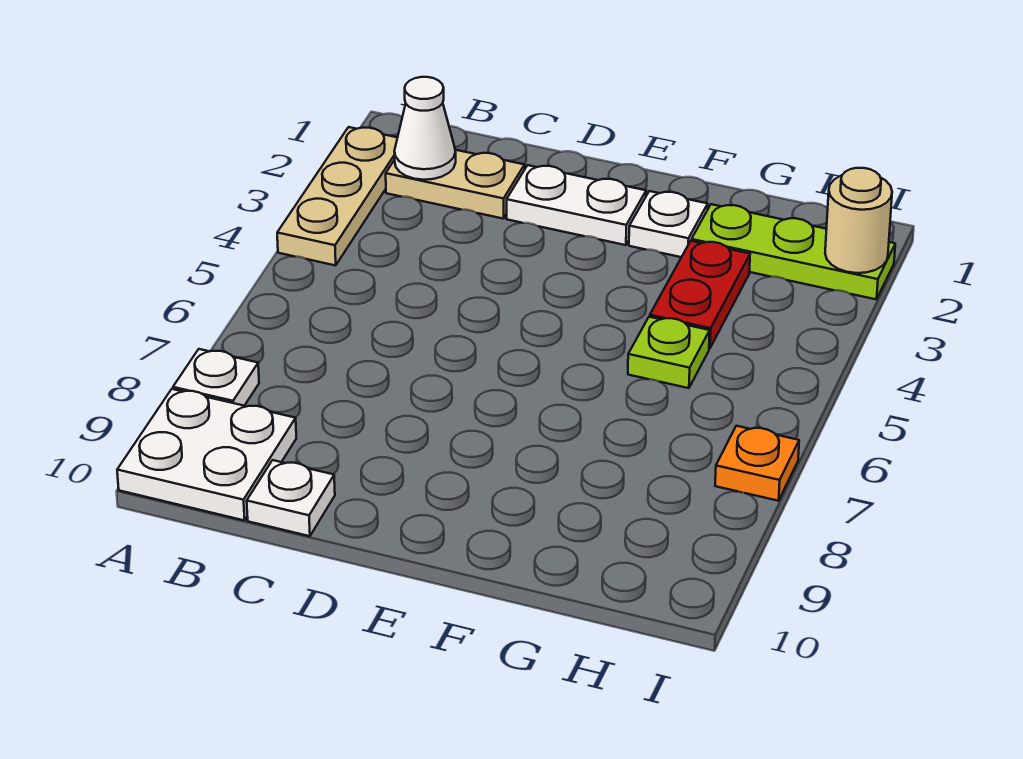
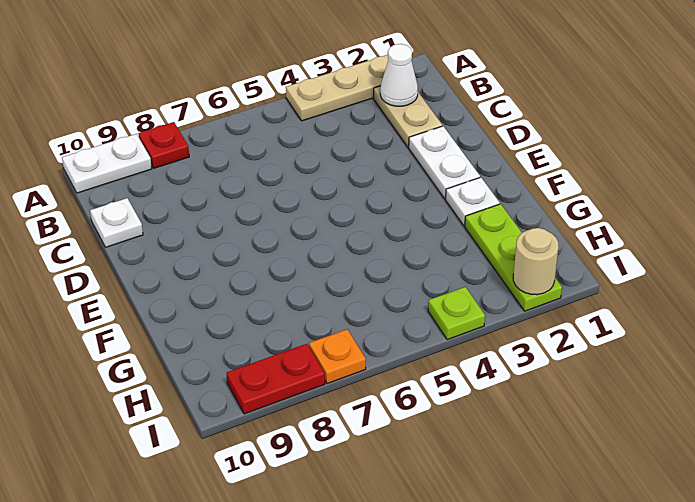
white 1x1 plate [173,349,259,406] -> red 1x1 plate [138,122,189,168]
white 2x2 plate [117,389,296,521] -> white 1x2 plate [62,134,152,193]
red 1x2 plate [650,241,750,349] -> red 1x2 plate moved to [226,344,325,414]
lime 1x1 plate [628,317,710,388] -> lime 1x1 plate moved to [428,287,485,340]

